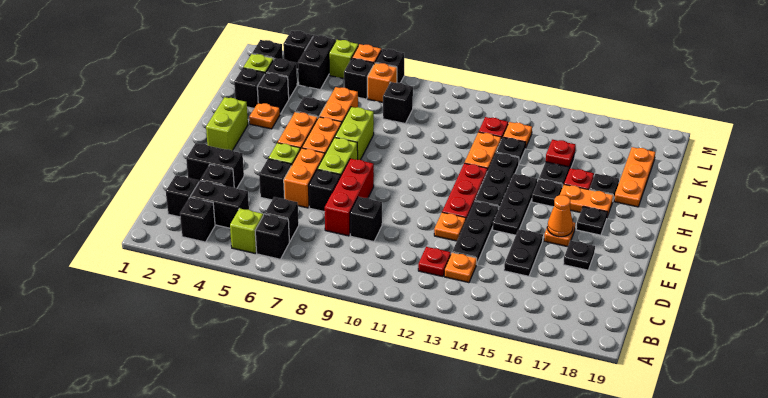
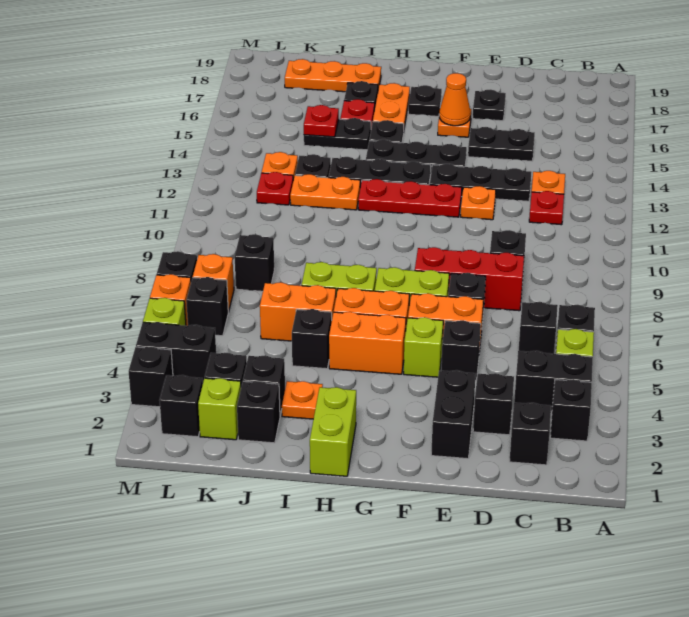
black 1x2 brick [190,181,249,228] -> black 1x2 brick turned to [514,351,593,412]
lime 1x2 brick [206,97,248,151] -> lime 1x2 brick turned to [310,387,356,476]

